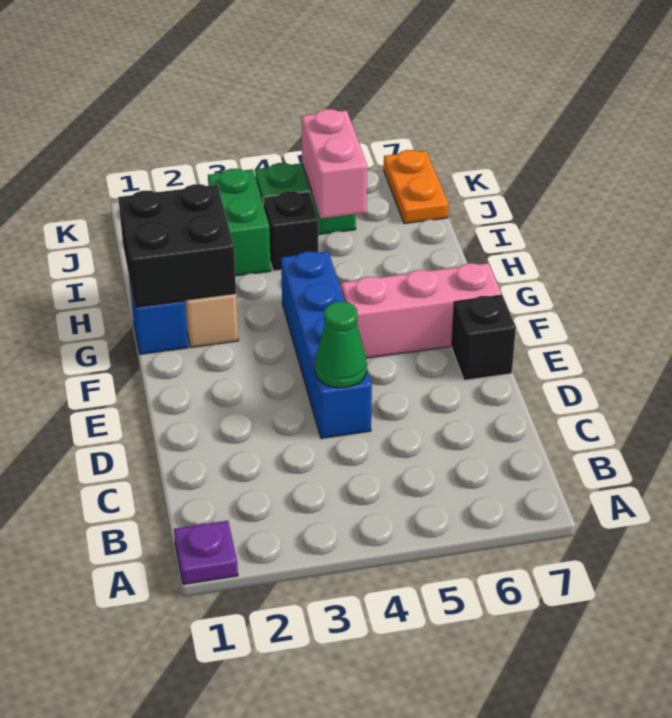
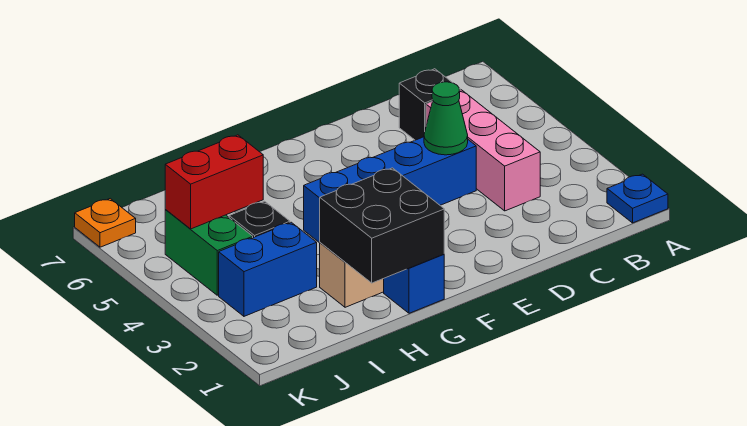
purple 1x1 plate [174,521,238,584] -> blue 1x1 plate [607,174,668,223]
black 1x1 brick [452,295,516,380] -> black 1x1 brick moved to [399,69,460,140]
pink 1x3 brick [341,263,502,358] -> pink 1x3 brick moved to [426,90,540,211]
green 1x2 brick [208,169,271,276] -> blue 1x2 brick [219,222,317,316]
pink 1x2 brick [301,109,367,218] -> red 1x2 brick [165,135,263,229]
orange 1x2 plate [384,150,448,224] -> orange 1x1 plate [75,199,136,247]

